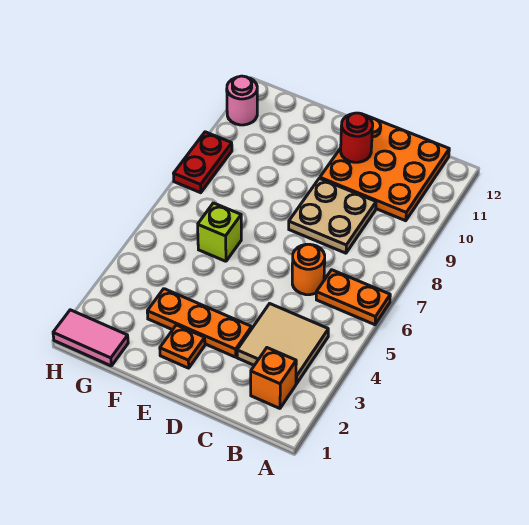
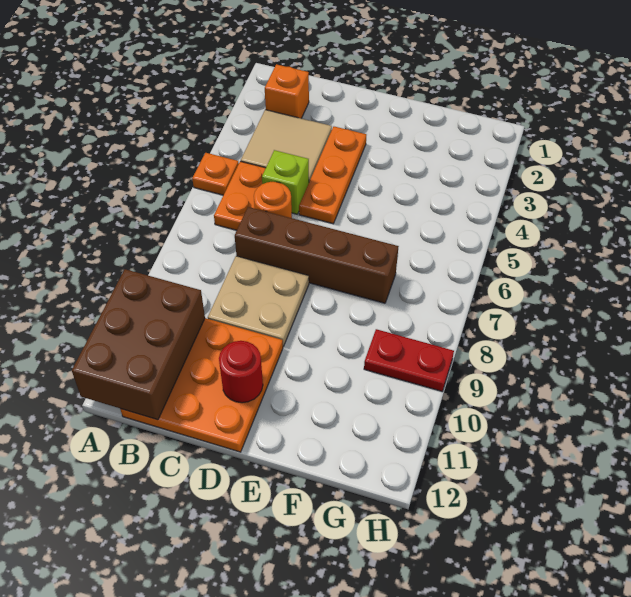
orange 1x2 plate [316,270,390,325] -> orange 1x2 plate turned to [214,161,266,230]
none -> brown 2x3 brick [72,269,205,420]
none -> brown 1x4 brick [235,207,399,303]
orange 1x3 plate [147,289,252,357] -> orange 1x3 plate turned to [299,127,366,224]
orange 1x1 plate [160,325,205,368] -> orange 1x1 plate moved to [192,153,239,195]
lime 1x1 brick [198,203,241,261] -> lime 1x1 brick moved to [262,150,309,214]
pink 1x2 tile [53,310,128,366] -> none
red 1x2 plate [174,132,232,193] -> red 1x2 plate turned to [364,329,454,391]
pink 1x1 round brick [227,76,257,125] -> none

